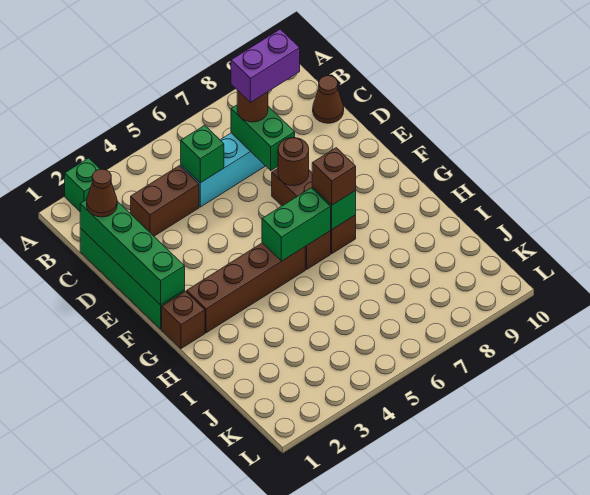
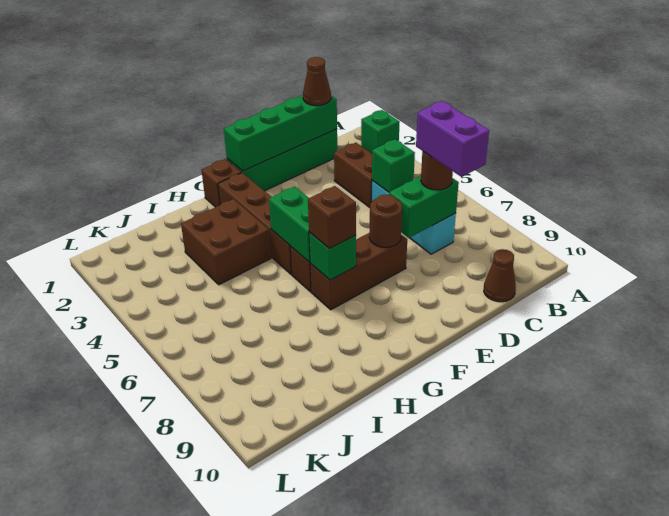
none -> brown 2x2 brick [181,199,271,285]

